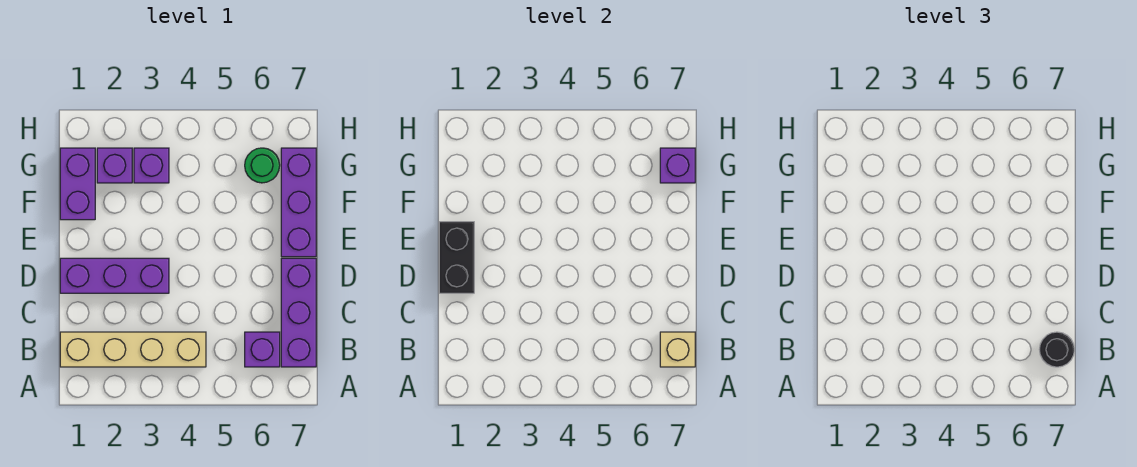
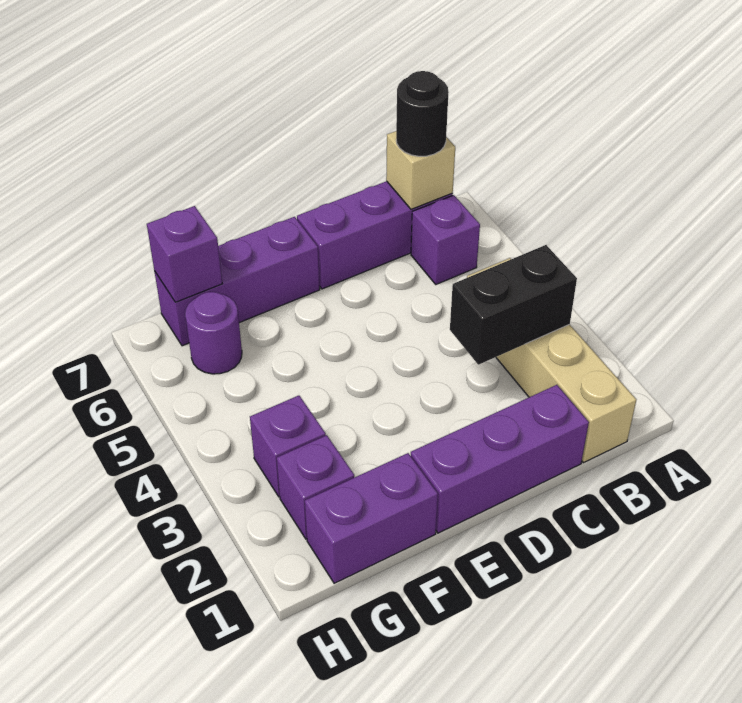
purple 1x3 brick [60,258,169,293] -> purple 1x3 brick turned to [411,385,589,533]
black 1x2 brick [439,222,474,293] -> black 1x2 brick moved to [450,245,577,365]
green 1x1 round brick [245,148,280,183] -> purple 1x1 round brick [185,292,242,374]

